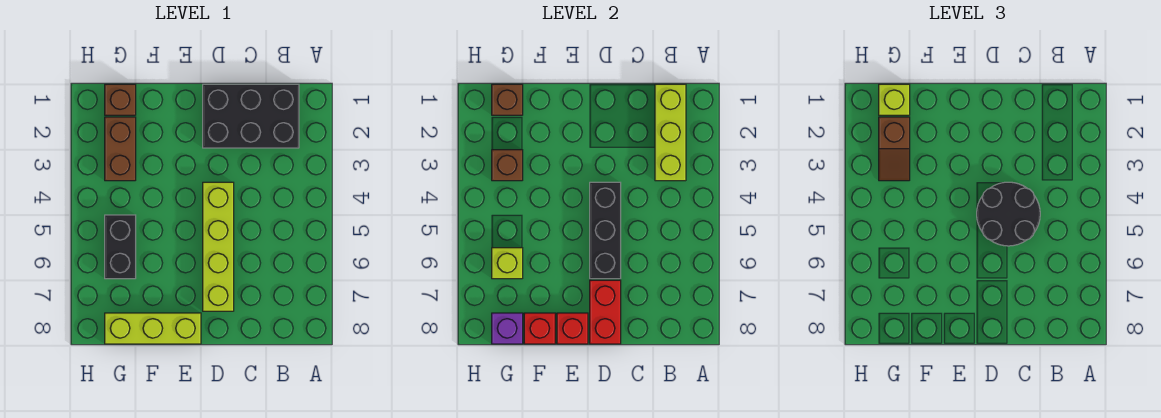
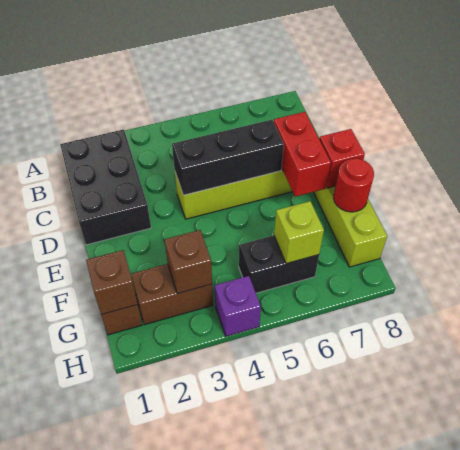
lime 1x3 brick [655,84,686,181] -> none
black 2x2 round brick [977,182,1040,246] -> none
red 1x2 brick [590,280,621,344] -> red 1x2 brick turned to [274,112,331,197]
red 1x1 brick [524,313,555,344] -> red 1x1 round brick [334,159,374,212]
lime 1x1 brick [879,84,910,115] -> none
brown 1x2 slope [879,117,910,181] -> none
purple 1x1 brick [492,313,523,344] -> purple 1x1 brick moved to [215,276,261,336]

